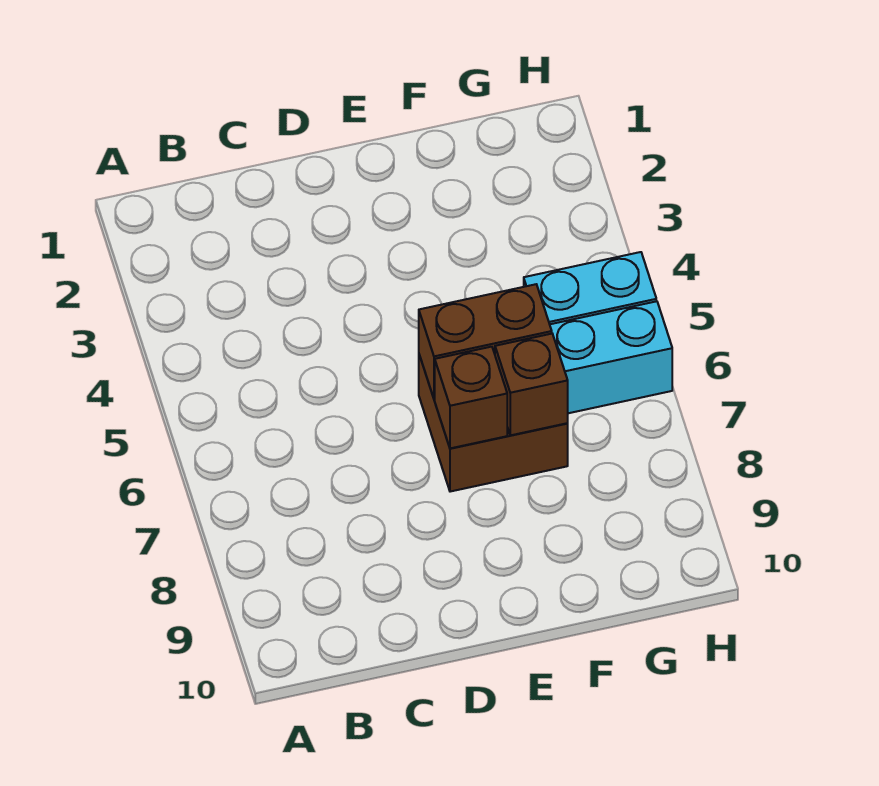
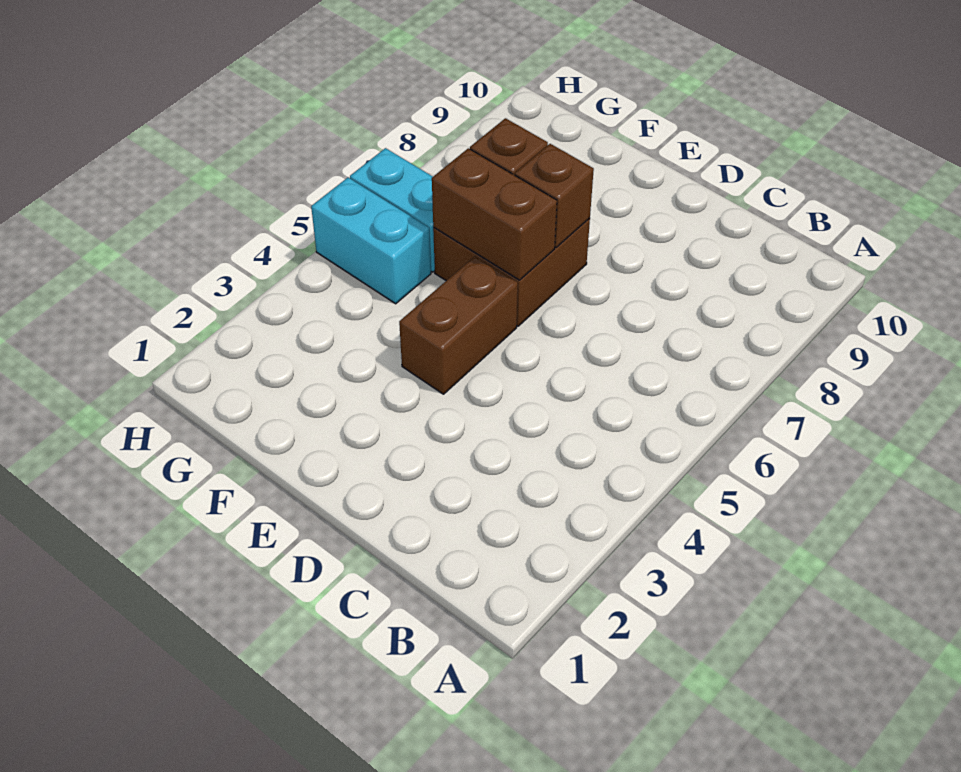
none -> brown 1x2 brick [399,256,518,394]

